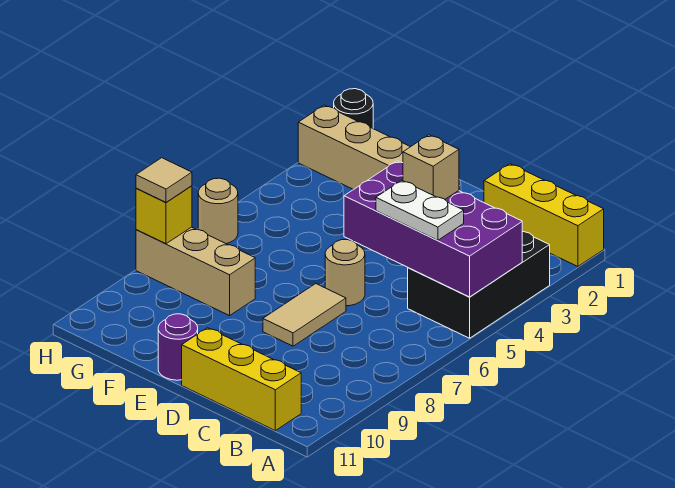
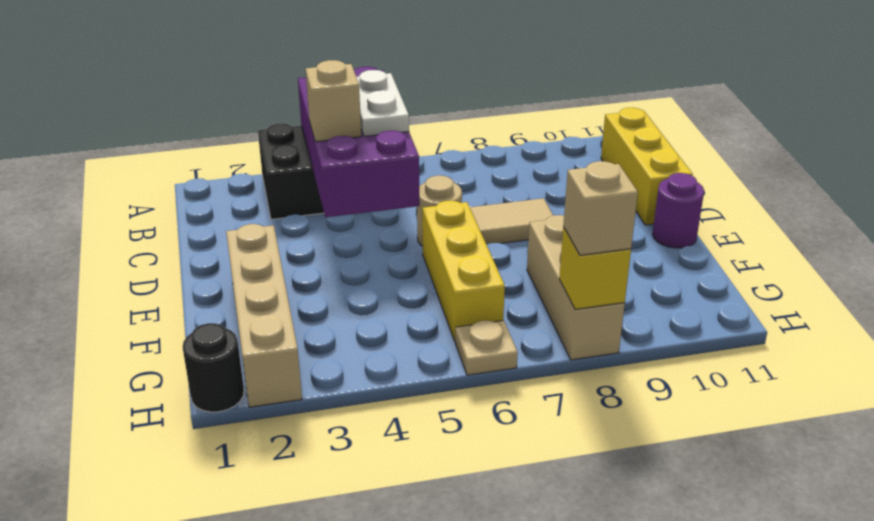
yellow 1x3 brick [484,164,604,267] -> yellow 1x3 brick moved to [422,201,505,341]
tan 1x1 round brick [198,178,238,244] -> tan 1x1 plate [455,321,518,375]
tan 1x1 tile [136,158,192,202] -> tan 1x1 brick [563,161,638,255]

